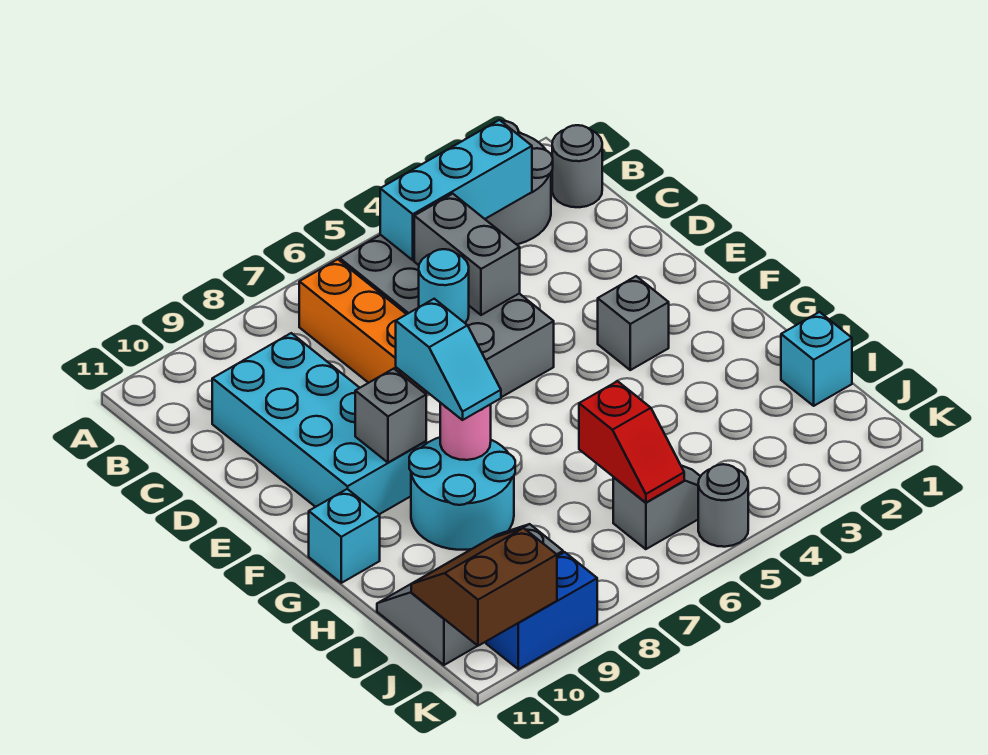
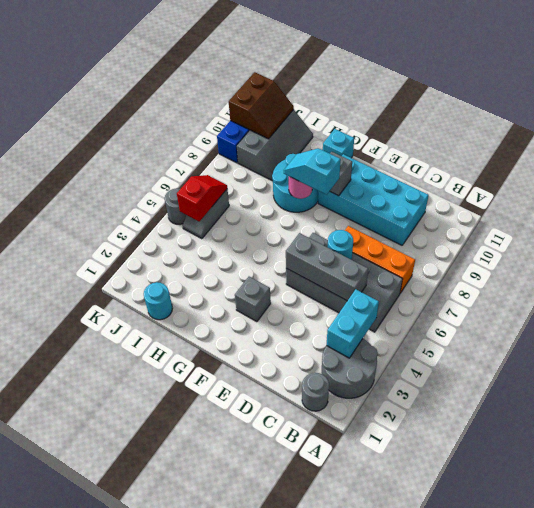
cyan 1x3 brick [380,120,532,260] -> cyan 1x2 brick [327,289,379,358]
grey 1x2 brick [414,194,520,315] -> grey 1x3 brick [286,233,368,301]
cyan 1x1 brick [781,312,852,406] -> cyan 1x1 round brick [144,282,173,320]
red 1x2 slope [579,381,684,503] -> red 1x2 slope turned to [177,175,227,221]

